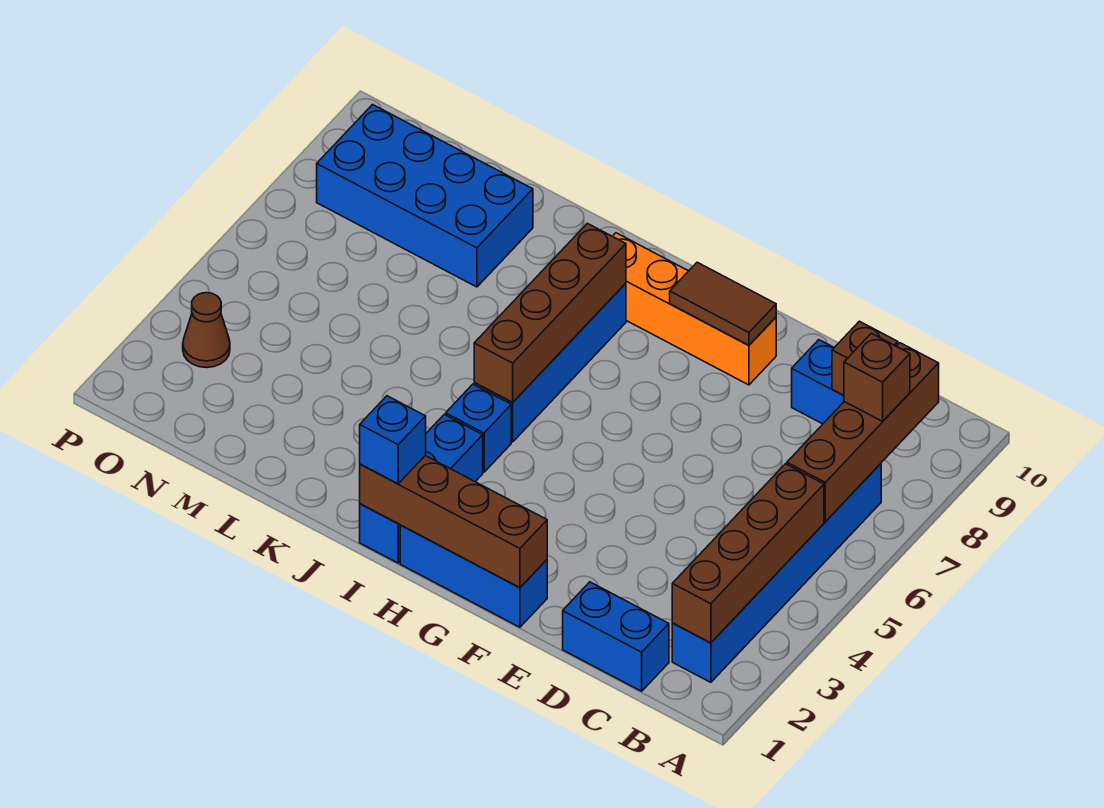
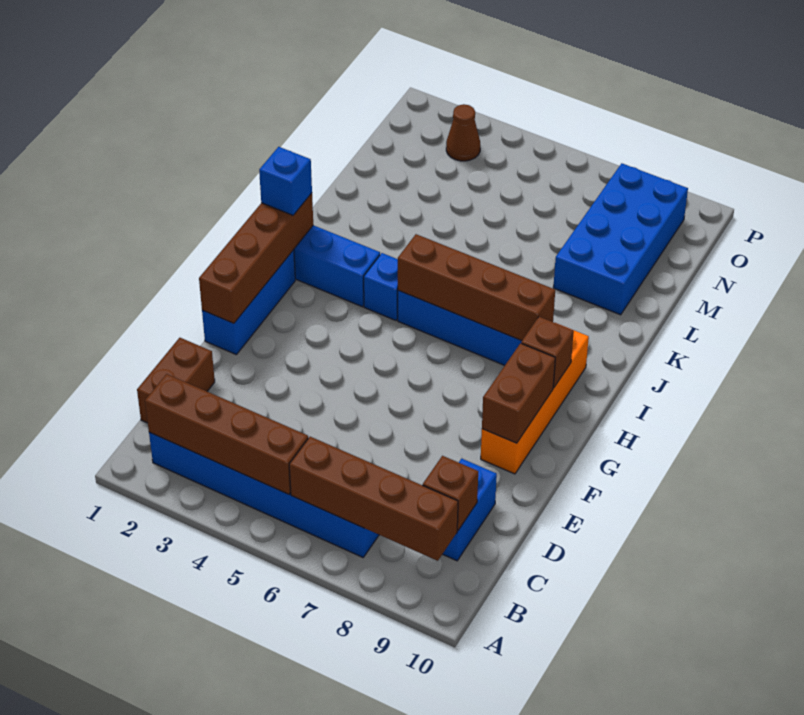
brown 1x1 brick [844,333,910,421] -> brown 1x1 brick moved to [521,317,574,388]
blue 1x2 brick [563,582,669,691] -> brown 1x2 brick [137,338,215,423]
brown 1x2 tile [670,262,776,345] -> brown 1x2 brick [482,343,555,443]

